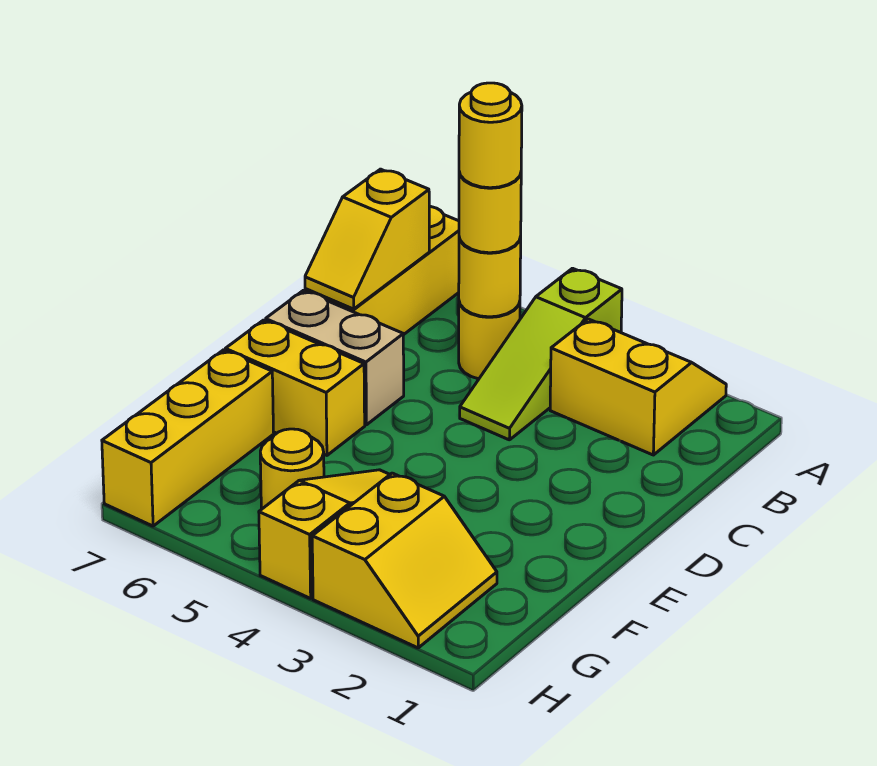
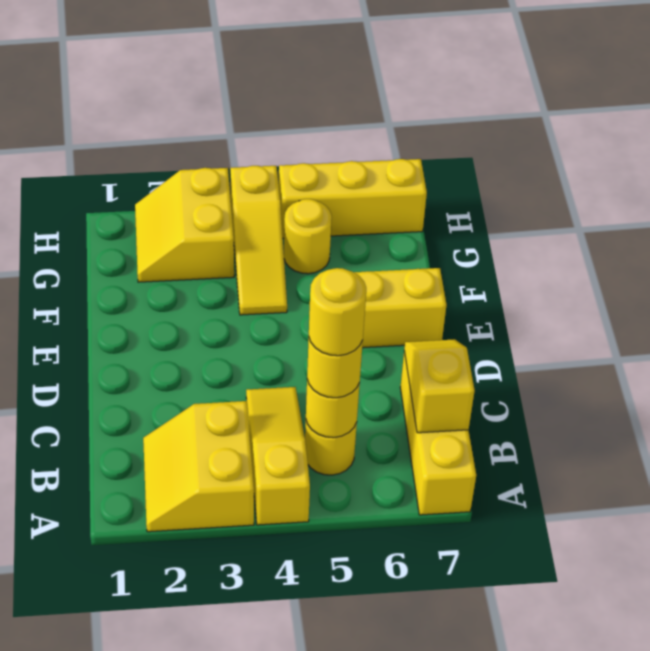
yellow 2x2 slope [550,319,726,455] -> yellow 2x2 slope turned to [143,401,254,532]
lime 1x3 slope [460,268,622,440] -> yellow 1x3 slope [246,387,310,525]
tan 1x2 brick [266,291,404,425] -> none
yellow 1x3 brick [102,350,274,526] -> yellow 1x3 brick turned to [279,159,427,238]

